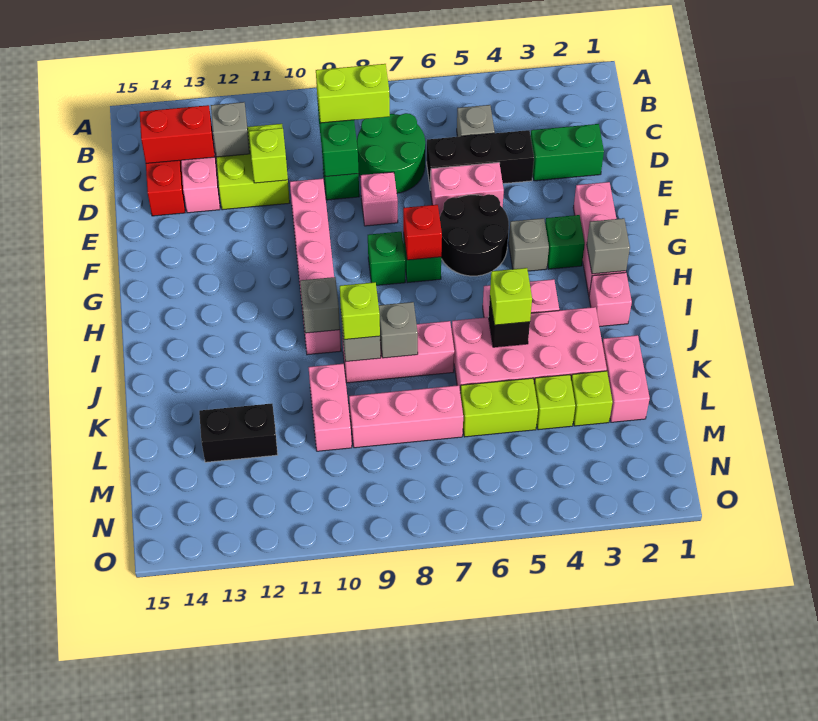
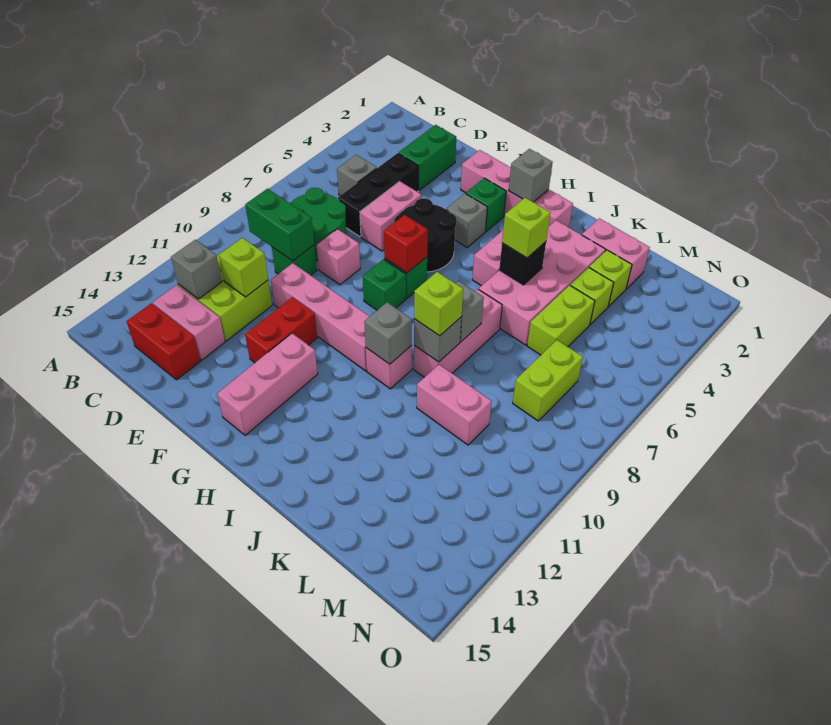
lime 1x2 brick [316,64,390,123] -> lime 1x2 brick moved to [513,340,583,421]
red 1x2 brick [140,105,215,163] -> red 1x2 brick moved to [245,297,317,363]
pink 1x3 brick [349,385,463,448] -> pink 1x3 brick moved to [217,333,318,435]
black 1x2 brick [199,404,278,462] -> none

